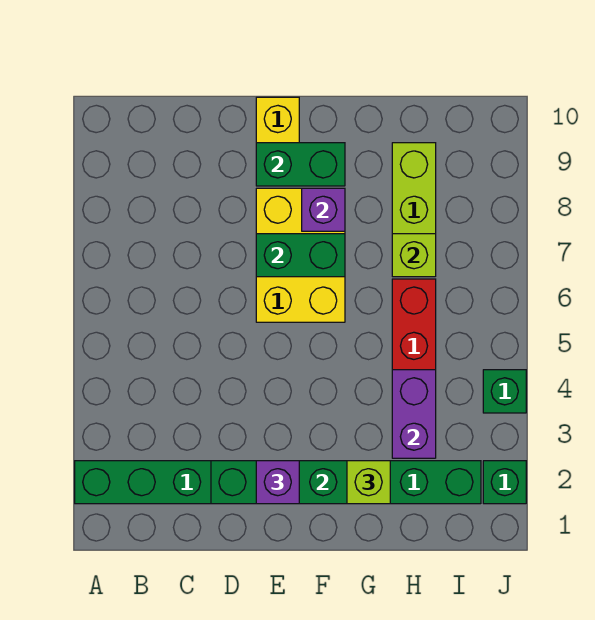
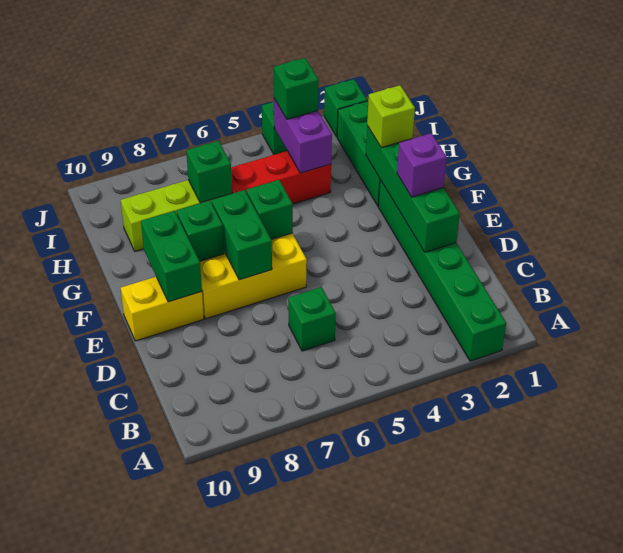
none -> green 1x1 brick [288,287,336,351]
none -> green 1x1 brick [247,180,293,239]
purple 1x1 brick [302,188,345,231] -> green 1x1 brick [177,200,224,261]
purple 1x2 brick [392,370,436,458] -> purple 1x2 brick turned to [274,99,332,173]
lime 1x1 brick [392,234,436,277] -> green 1x1 brick [186,141,232,203]
none -> green 1x1 brick [274,58,319,119]

